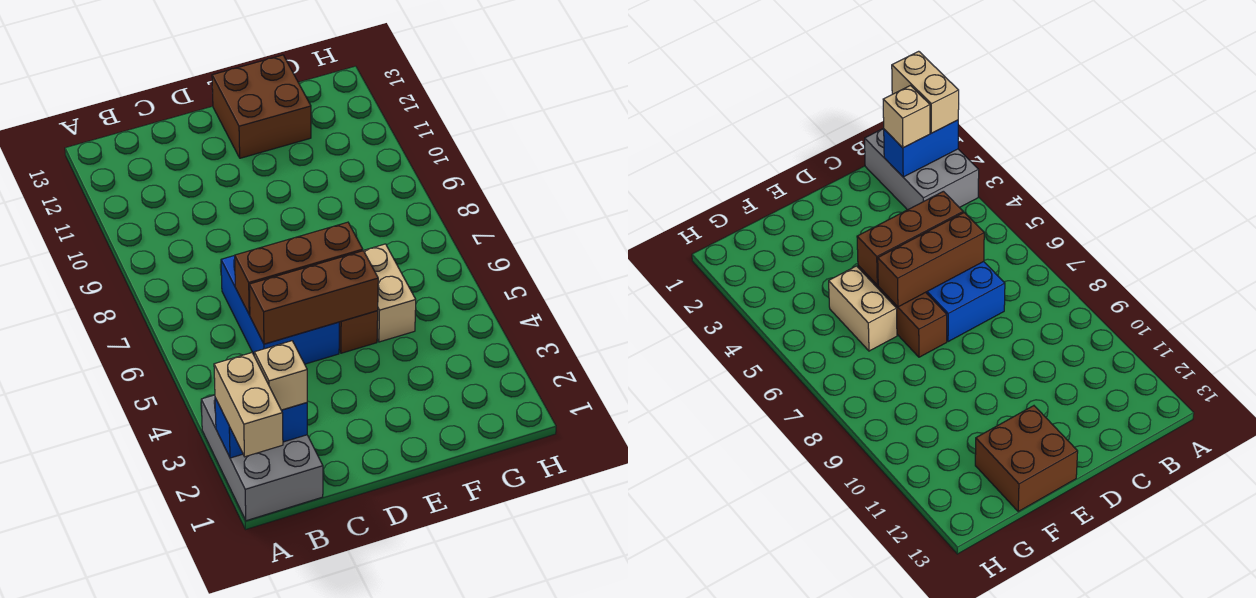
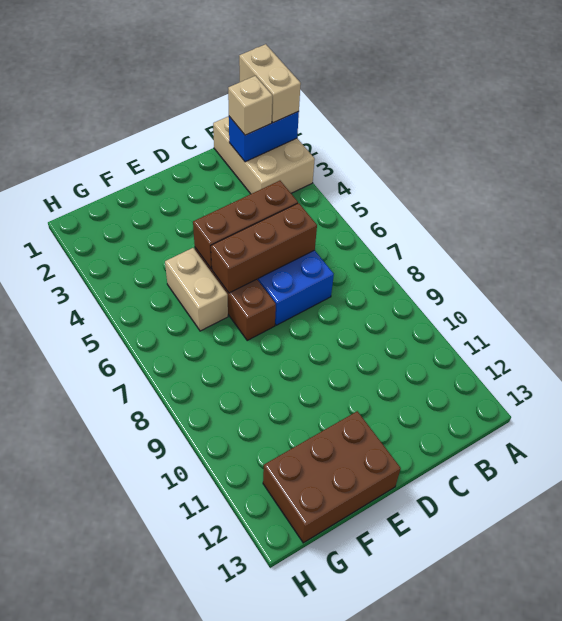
grey 2x3 brick [201,395,323,521] -> tan 2x3 brick [213,116,315,194]
brown 2x2 brick [212,55,311,158] -> brown 2x3 brick [263,411,401,543]

